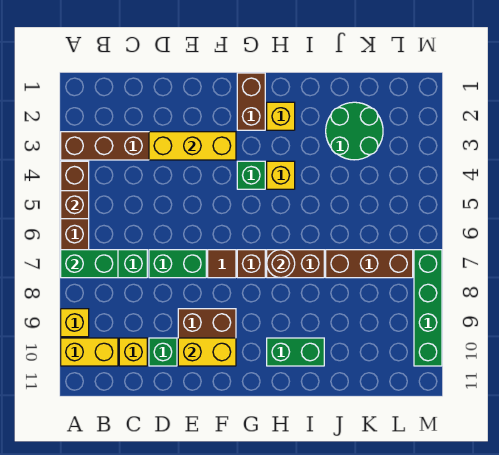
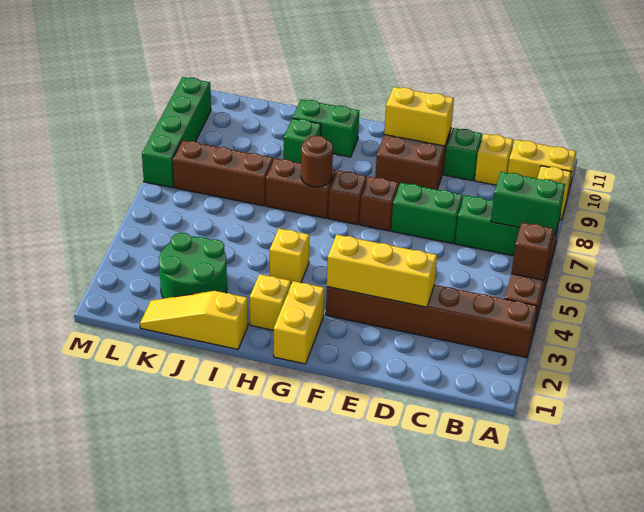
brown 1x1 tile [208,250,236,278] -> brown 1x1 brick [360,177,399,231]
brown 1x2 brick [237,73,265,130] -> yellow 1x2 brick [274,281,325,364]
green 1x1 brick [237,161,265,189] -> green 1x1 brick moved to [284,118,321,163]
none -> yellow 1x3 slope [140,291,248,349]

